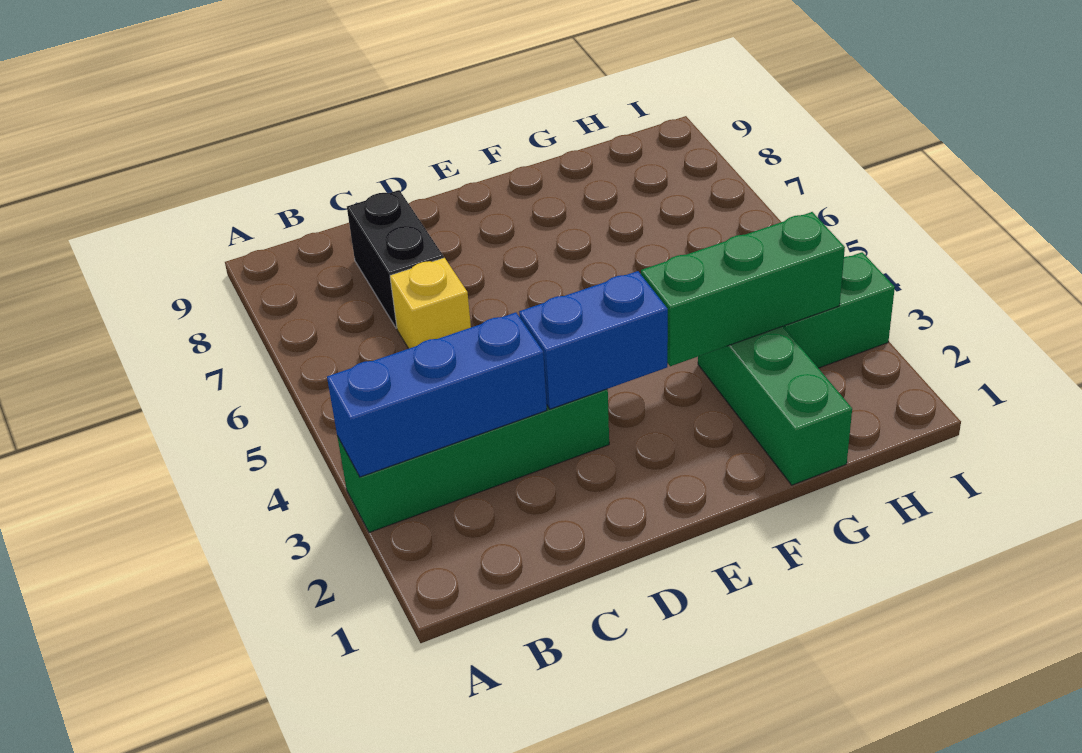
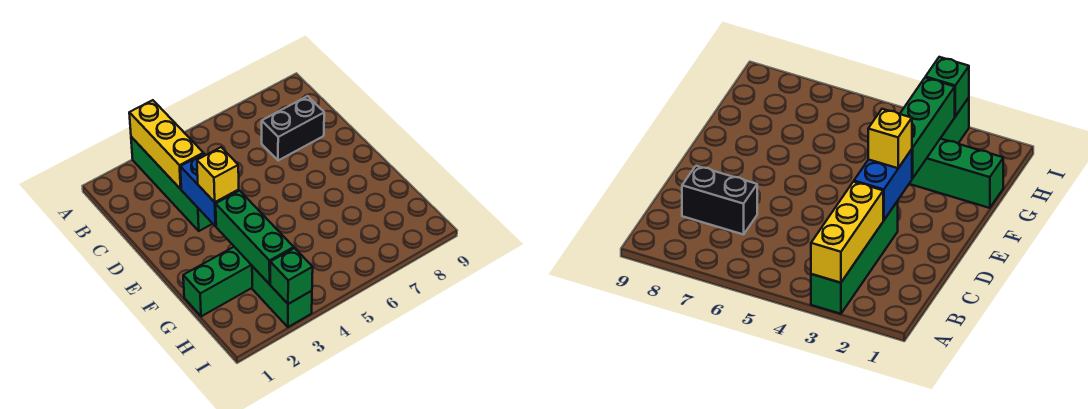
blue 1x3 brick [327,312,547,477] -> yellow 1x3 brick [129,100,203,189]
yellow 1x1 brick [390,258,471,349] -> yellow 1x1 brick moved to [197,147,239,202]
none -> green 1x1 brick [270,248,313,304]

